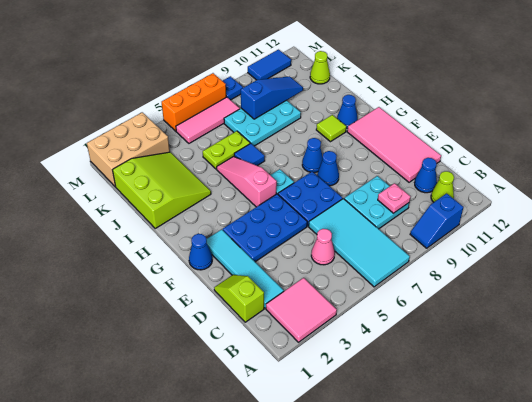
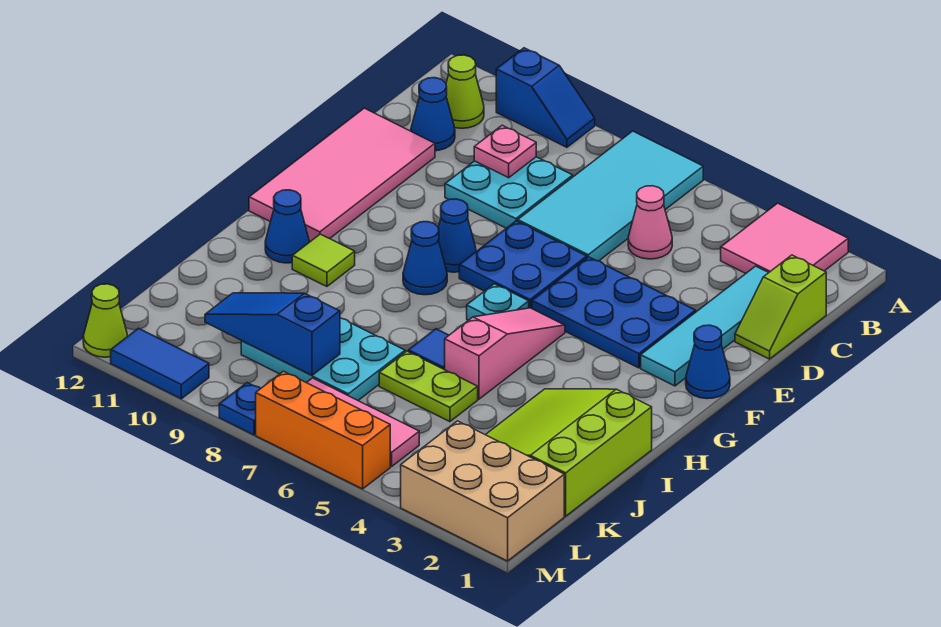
pink 1x3 slope [217,157,277,207] -> pink 1x3 slope turned to [445,308,565,399]
lime 1x1 cone [310,51,330,84] -> lime 1x1 cone moved to [83,284,128,357]

